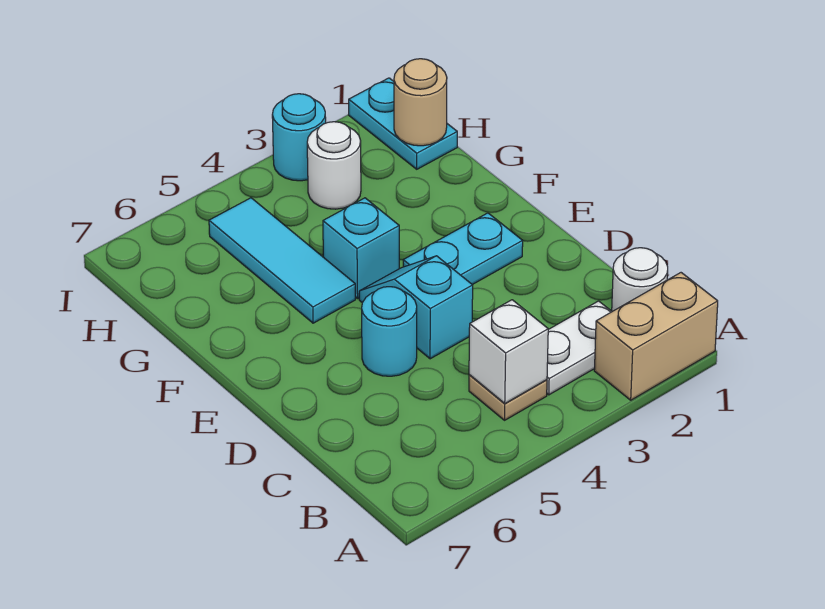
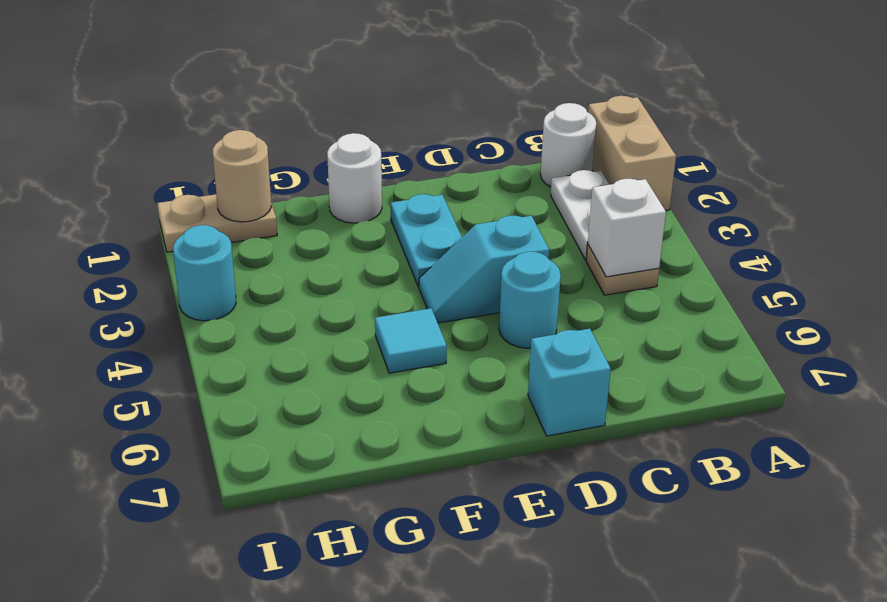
cyan 1x1 brick [323,198,399,299] -> cyan 1x1 brick moved to [528,329,611,436]
cyan 1x3 tile [209,198,355,323] -> cyan 1x1 tile [375,308,447,373]
cyan 1x2 plate [349,78,457,169] -> tan 1x2 plate [157,194,277,252]
white 1x1 round brick [307,122,361,209] -> white 1x1 round brick moved to [327,133,382,223]

